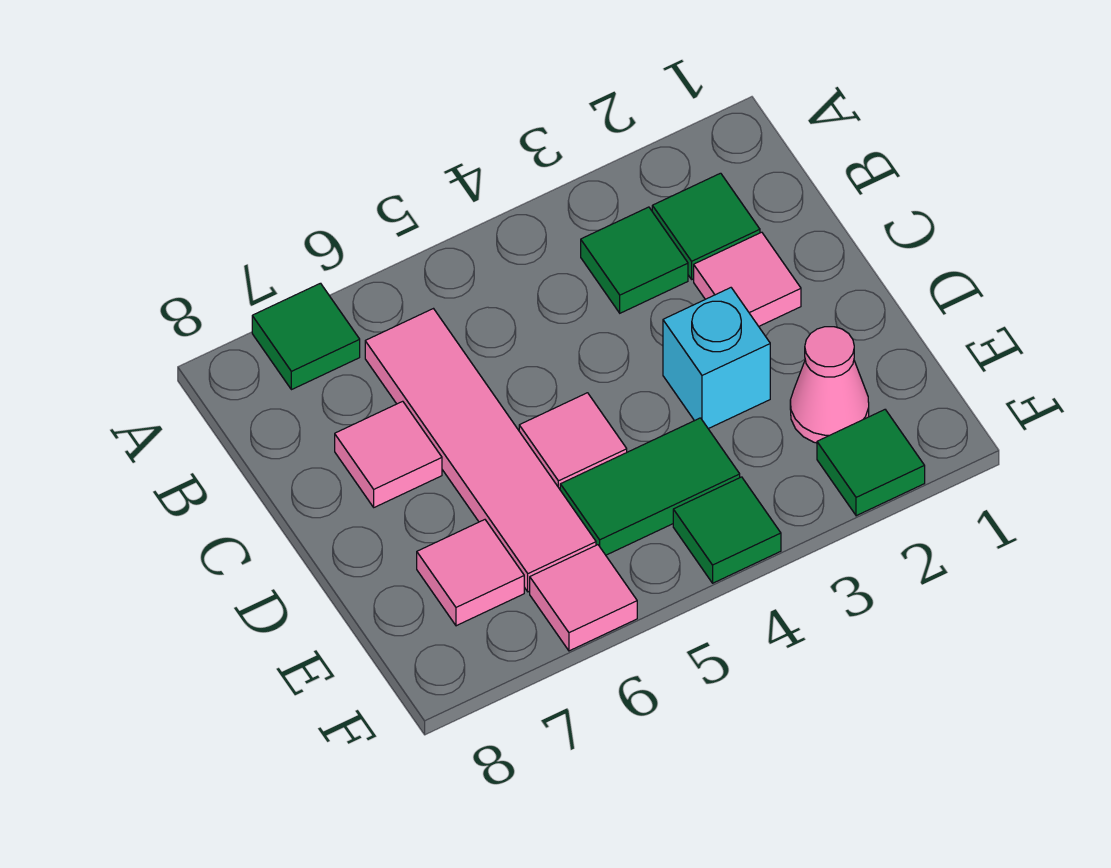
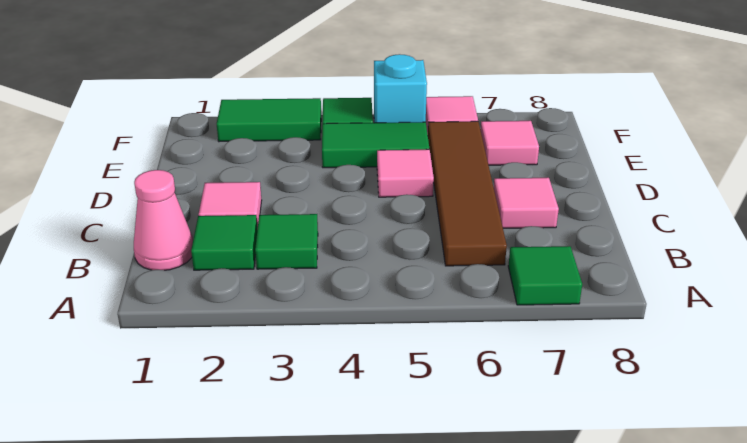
pink 1x4 tile [365,309,596,592] -> brown 1x4 tile [428,121,507,266]
cyan 1x1 brick [663,288,770,429] -> cyan 1x1 brick moved to [374,54,427,123]
pink 1x1 cone [790,327,869,443] -> pink 1x1 cone moved to [134,170,193,270]
green 1x1 tile [817,410,925,516] -> green 1x2 tile [217,98,321,142]

